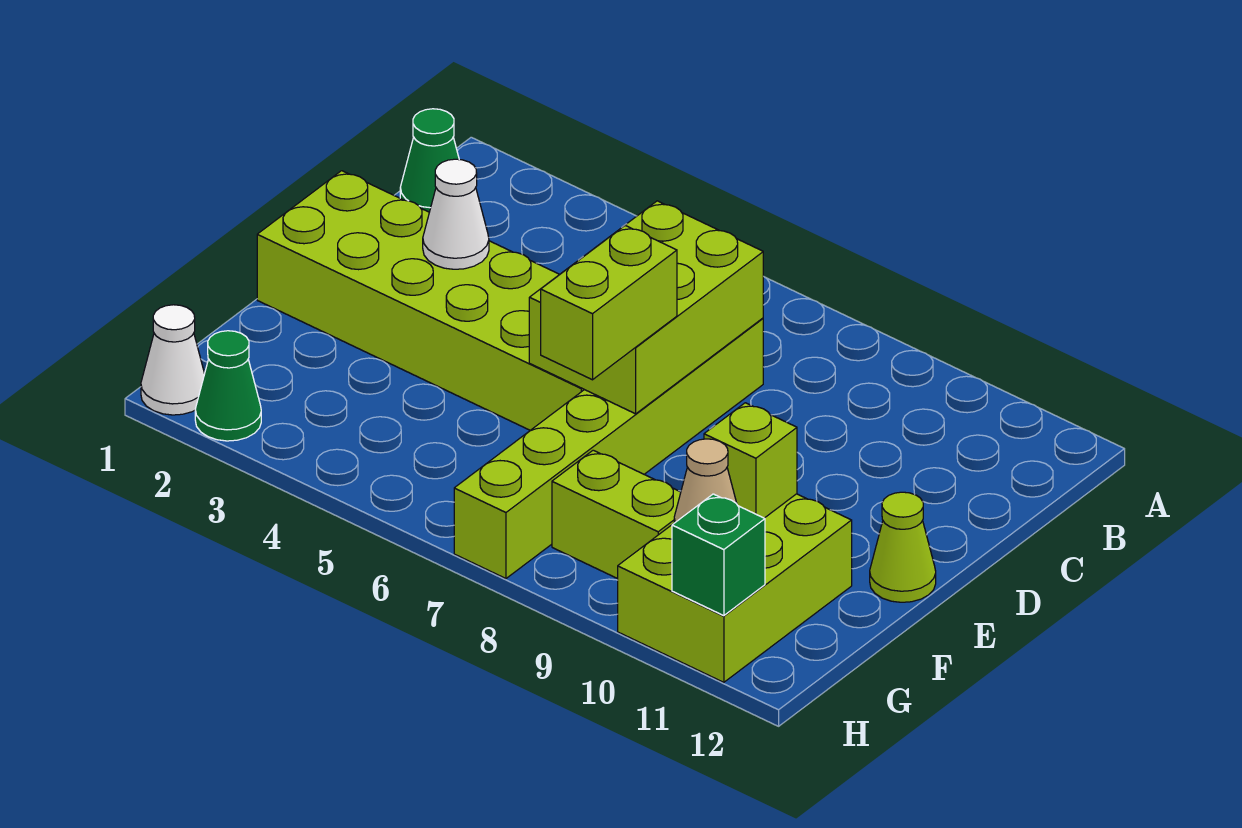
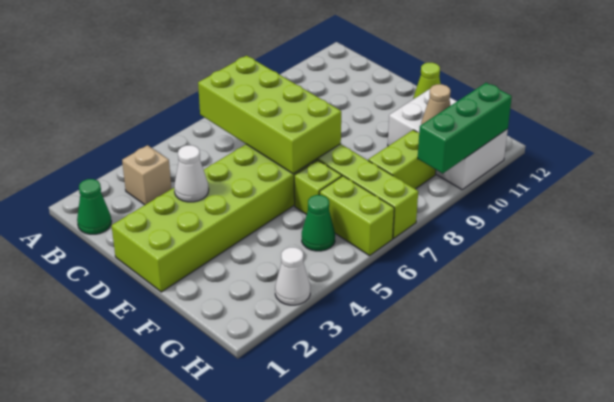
none -> tan 1x1 brick [122,145,171,205]
lime 2x3 brick [529,201,763,414] -> lime 2x4 brick [198,56,341,174]
lime 1x2 brick [541,226,677,380] -> lime 1x2 brick moved to [320,176,394,256]
lime 2x3 brick [618,494,852,682] -> white 2x3 brick [388,89,508,190]
lime 1x1 brick [704,403,797,518] -> lime 1x1 brick moved to [294,160,342,215]
white 1x1 cone [141,305,205,415] -> white 1x1 cone moved to [275,247,310,305]
green 1x1 cone [195,331,261,441] -> green 1x1 cone moved to [302,195,335,251]
green 1x1 brick [672,494,765,616] -> green 1x3 brick [418,83,512,174]

